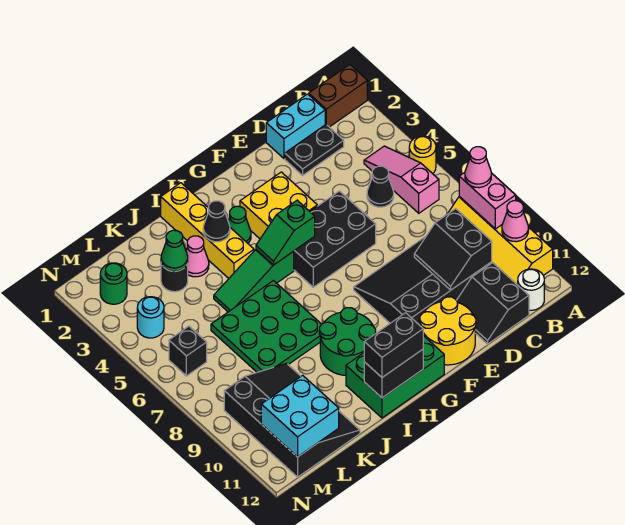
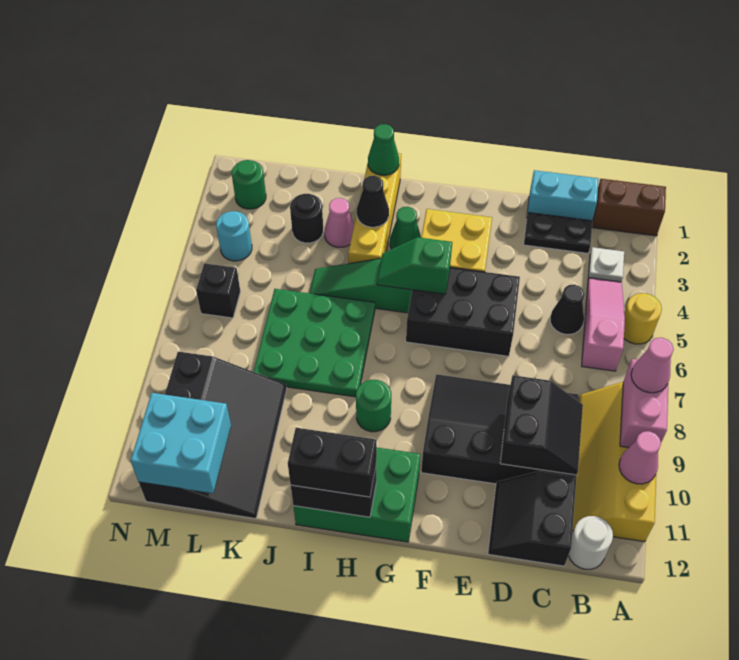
none -> white 1x1 plate [588,247,624,282]
black 2x2 slope [414,209,492,290] -> black 2x2 slope turned to [500,375,583,475]
yellow 2x2 round brick [420,297,476,365] -> none
green 2x2 round brick [319,308,376,375] -> green 1x1 round brick [356,380,391,432]
green 1x1 cone [161,230,188,271] -> green 1x1 cone moved to [368,124,399,175]

